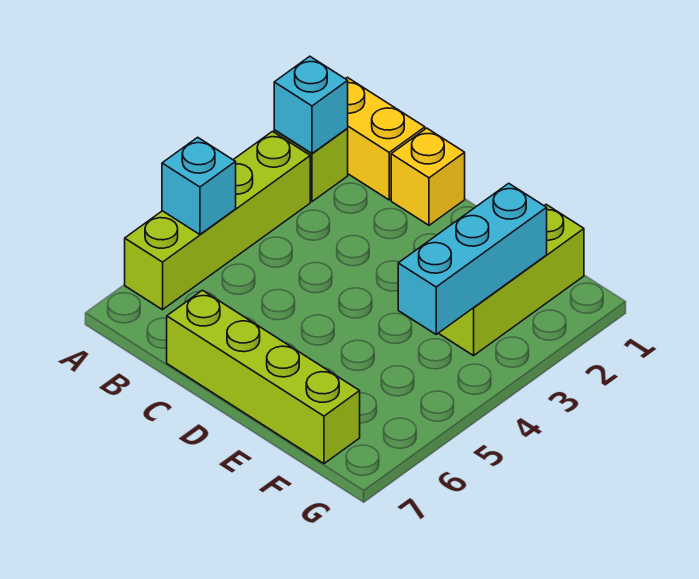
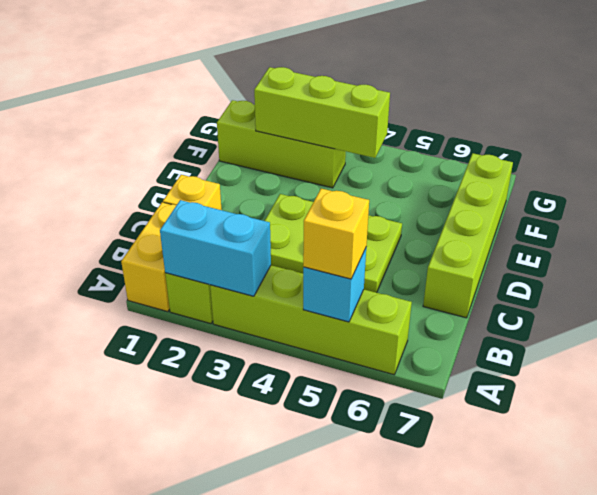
cyan 1x1 brick [274,56,348,153] -> cyan 1x2 brick [160,200,271,296]
none -> yellow 1x1 brick [303,189,369,279]
none -> lime 2x3 plate [265,194,402,293]
cyan 1x3 brick [398,183,547,334] -> lime 1x3 brick [254,67,390,158]

